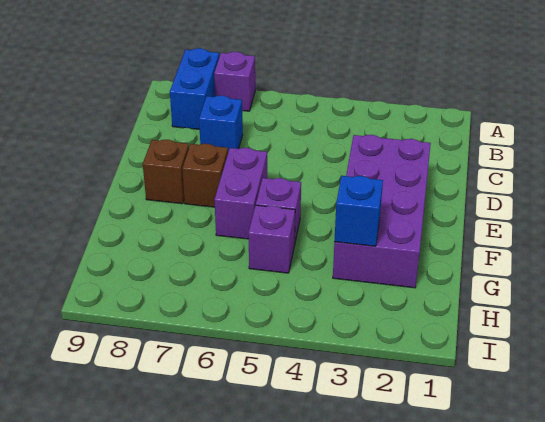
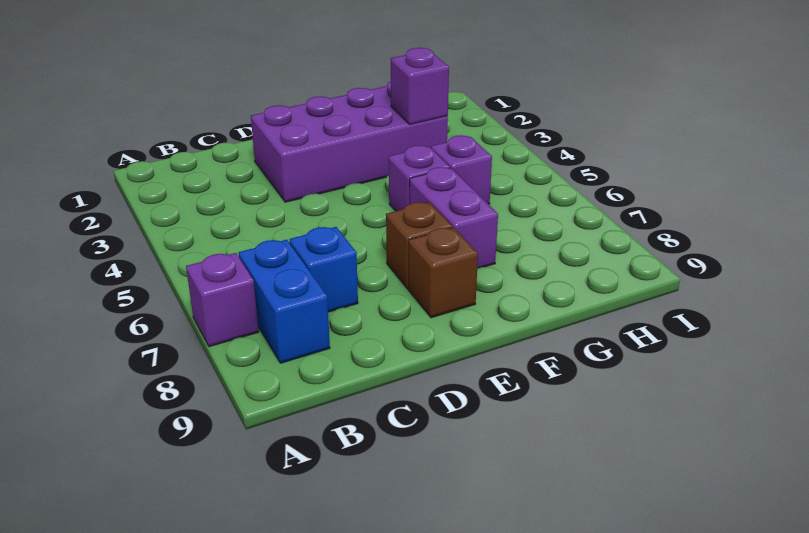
blue 1x2 brick [170,48,219,129] -> blue 1x2 brick turned to [239,240,330,363]
purple 1x2 brick [214,148,267,239] -> purple 1x2 brick turned to [410,167,498,269]
blue 1x1 brick [334,176,383,246] -> purple 1x1 brick [391,48,449,124]

